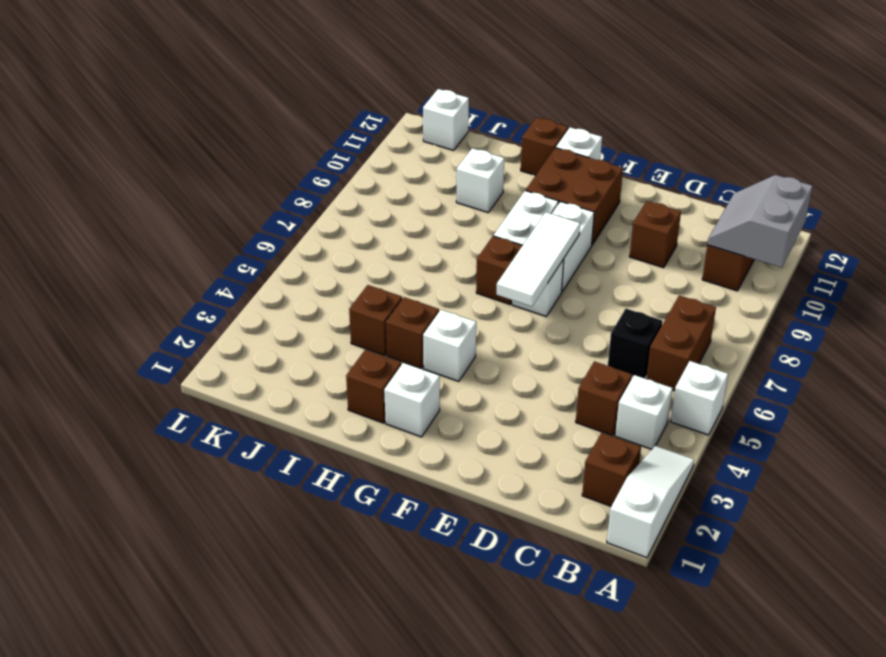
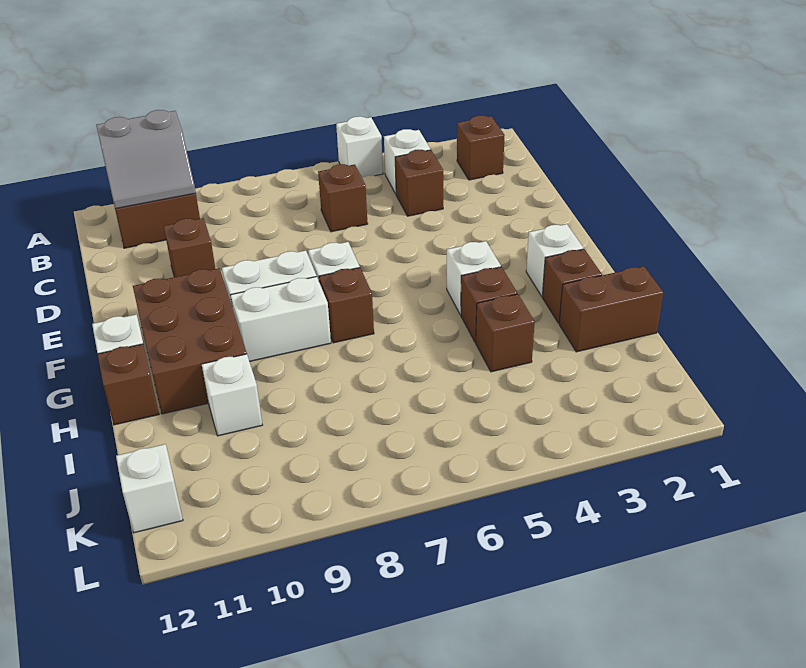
white 1x3 slope [607,446,694,558] -> none
brown 1x2 brick [646,295,716,391] -> brown 1x2 brick moved to [559,266,663,352]
black 1x1 brick [608,309,663,378] -> brown 1x1 brick [318,164,368,232]
white 1x3 tile [497,212,580,306] -> none
brown 2x2 brick [526,148,623,245] -> brown 2x3 brick [133,268,247,414]

